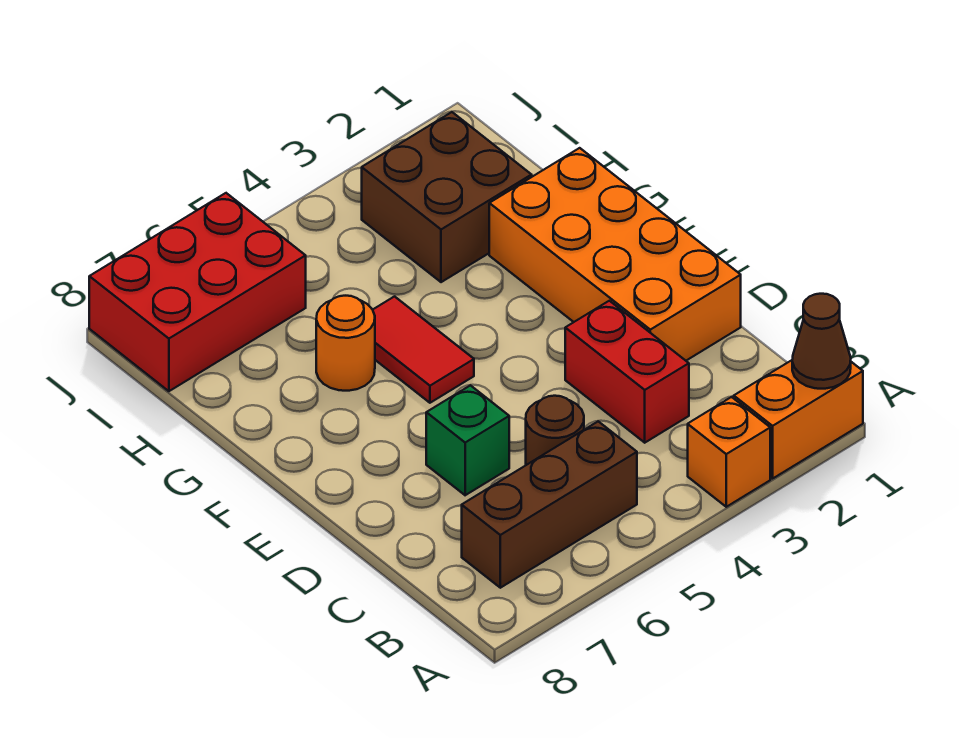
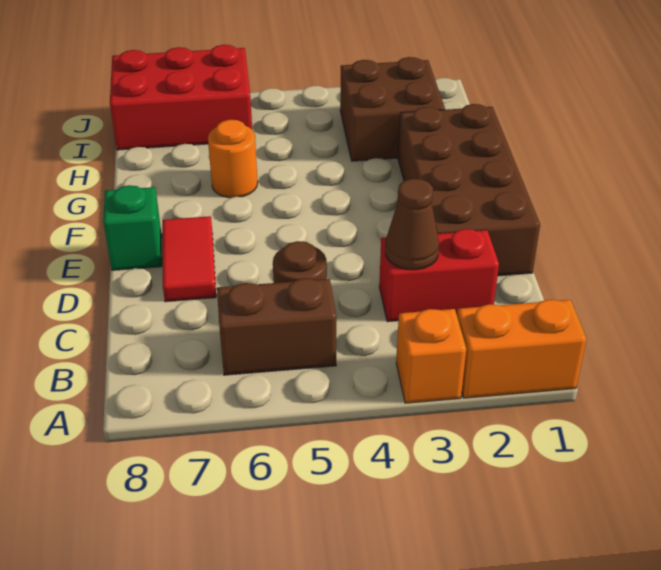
brown 1x1 cone [792,294,851,389] -> brown 1x1 cone moved to [385,179,439,270]
brown 1x3 brick [462,421,637,588] -> brown 1x2 brick [217,278,336,375]
red 1x2 brick [565,301,689,443] -> red 1x2 brick turned to [379,229,499,322]
orange 2x4 brick [489,148,741,361] -> brown 2x4 brick [398,104,540,276]
green 1x1 brick [426,385,509,495] -> green 1x1 brick moved to [103,185,162,270]
red 1x2 tile [373,297,474,403] -> red 1x2 tile moved to [162,216,216,302]

